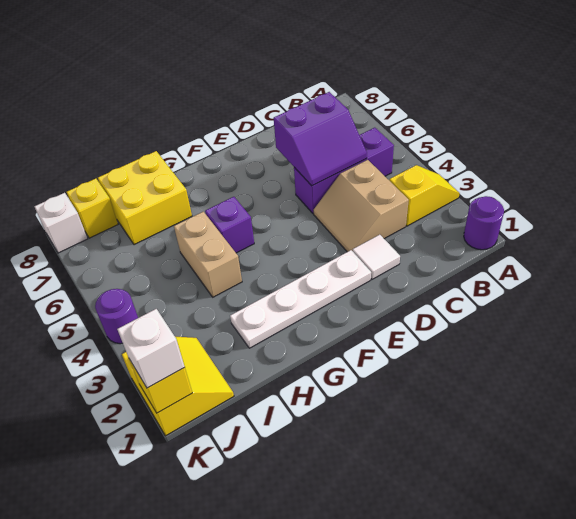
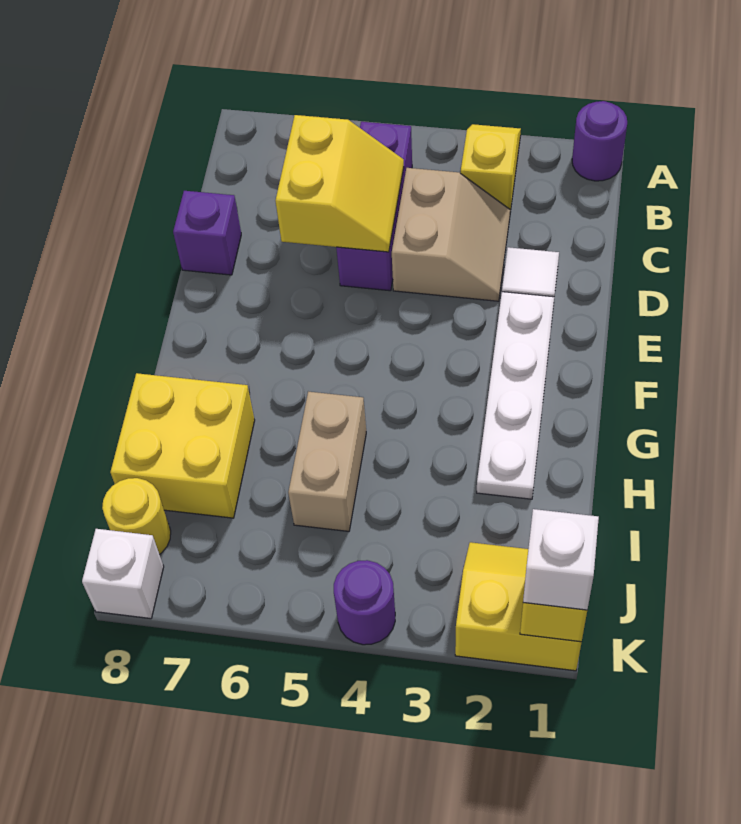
tan 2x2 slope [314,160,409,252] -> tan 2x2 slope turned to [392,168,510,301]
purple 2x2 slope [274,92,367,186] -> yellow 2x2 slope [275,115,404,252]
purple 1x1 brick [205,197,254,253] -> purple 1x1 brick moved to [173,191,241,275]
tan 1x2 brick [174,212,242,297] -> tan 1x2 brick turned to [288,392,366,531]
yellow 1x1 brick [67,179,118,238] -> yellow 1x1 round brick [102,478,171,554]

